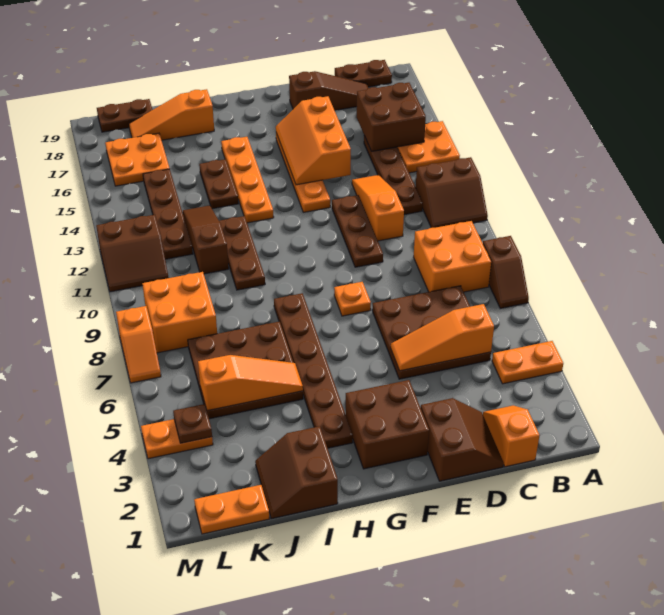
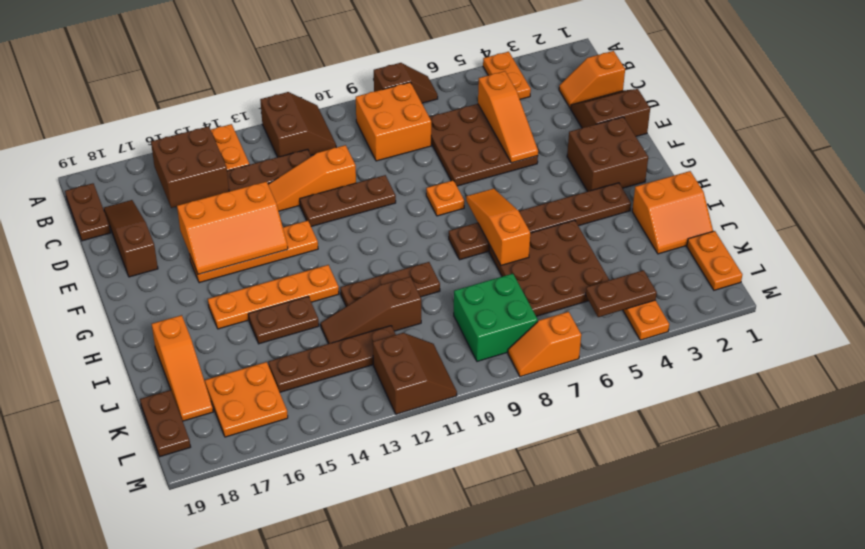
brown 2x2 slope [255,426,338,519] -> orange 2x2 slope [632,171,713,254]
orange 1x3 slope [198,355,303,411] -> orange 1x3 slope moved to [466,189,530,265]
orange 2x2 brick [142,272,217,353] -> green 2x2 brick [454,274,538,361]
brown 1x1 plate [173,404,212,443] -> brown 1x2 plate [586,270,657,317]
orange 1x2 slope [116,306,161,383] -> orange 1x2 slope turned to [508,312,581,377]

